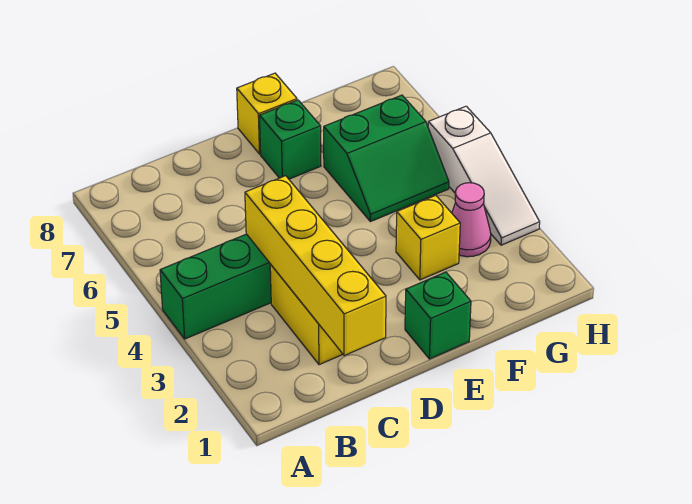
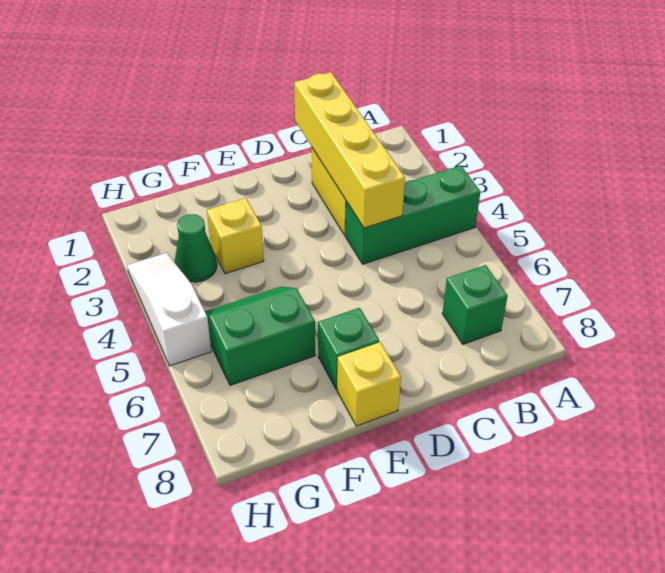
green 1x1 brick [405,272,471,359] -> green 1x1 brick moved to [442,265,508,344]
pink 1x1 cone [452,183,491,257] -> green 1x1 cone [175,214,217,282]

